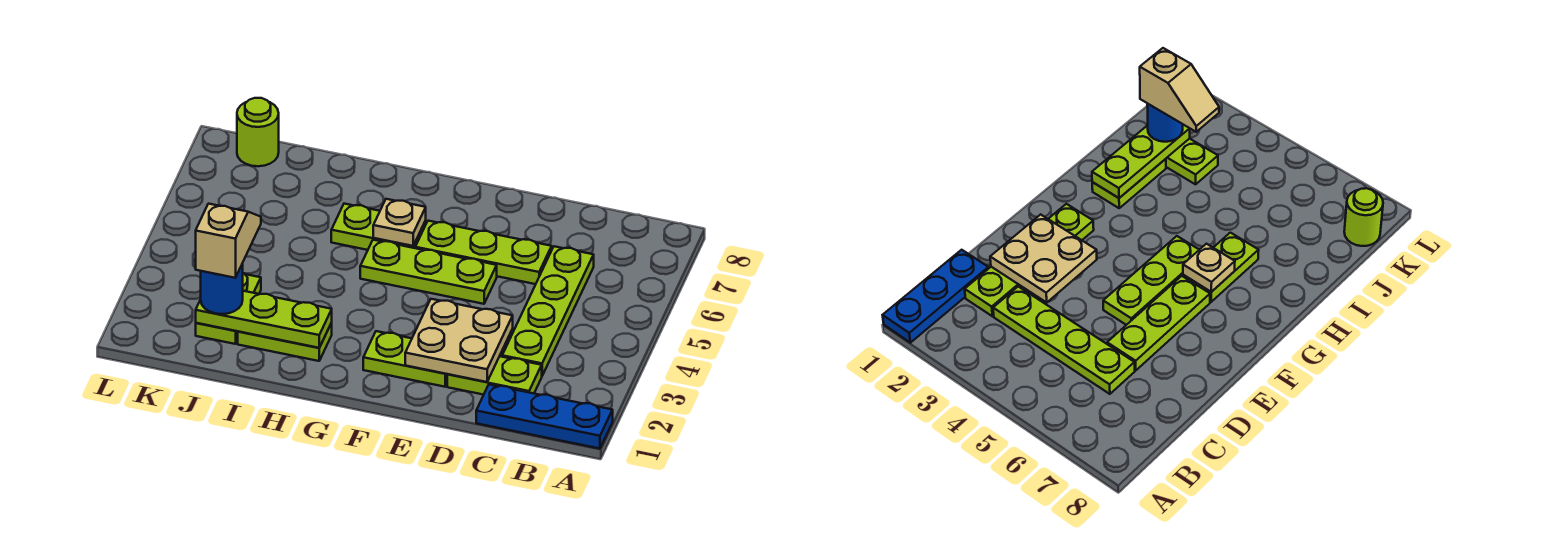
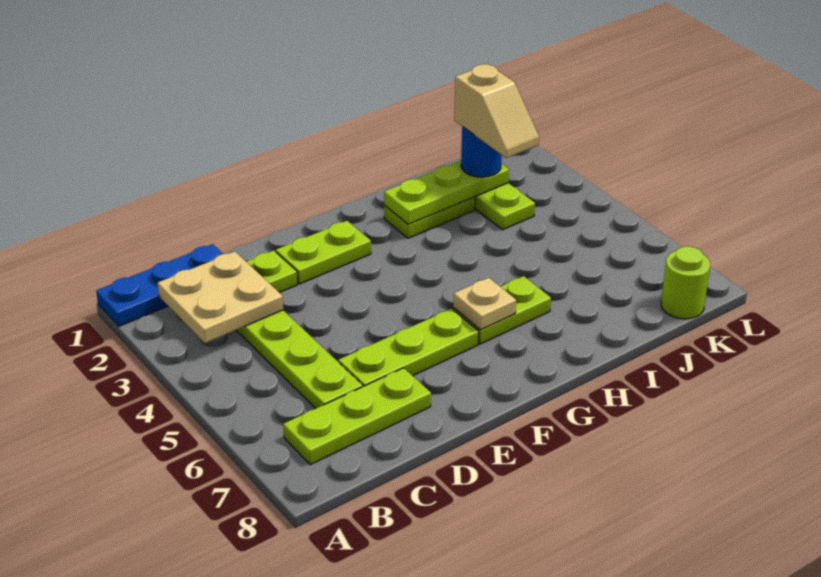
tan 2x2 plate [405,299,513,382] -> tan 2x2 plate moved to [158,252,283,343]
lime 1x3 plate [360,240,497,304] -> lime 1x3 plate moved to [283,368,431,465]

